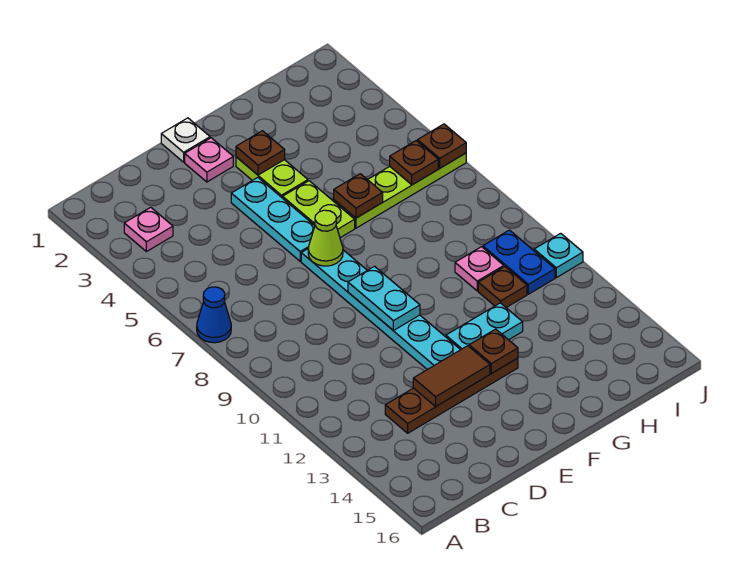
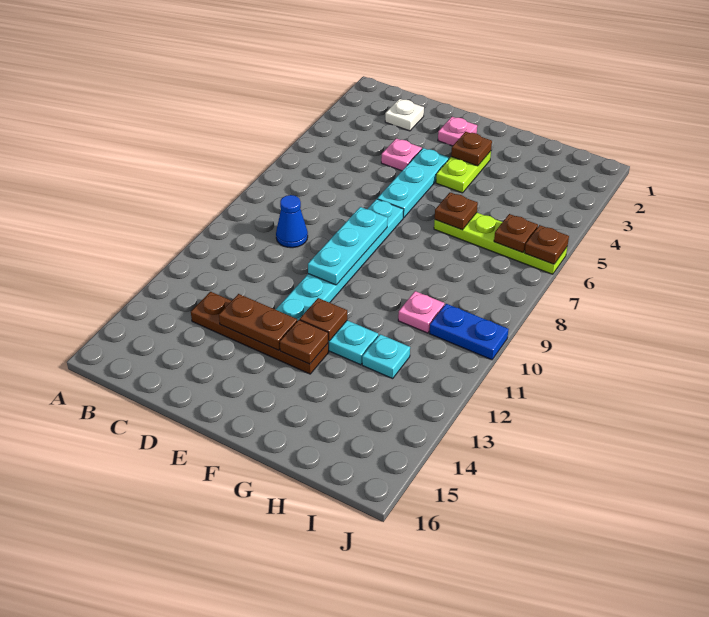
blue 1x1 cone [197,287,231,343] -> blue 1x1 cone moved to [276,195,308,248]
pink 1x1 plate [124,207,173,252] -> pink 1x1 plate moved to [381,138,422,171]
brown 1x2 tile [413,346,490,406] -> brown 1x2 plate [219,294,297,350]
white 1x1 plate [161,118,210,162] -> white 1x1 plate moved to [385,99,424,131]
lime 1x1 cone [308,210,343,266] -> none
cyan 1x2 plate [348,266,420,330] -> cyan 1x3 plate [308,207,388,285]
lime 1x2 plate [283,181,355,238] -> none
brown 1x1 plate [478,267,527,307] -> brown 1x1 plate moved to [300,298,347,341]
blue 1x2 plate [483,230,555,294] -> blue 1x2 plate turned to [429,304,509,360]
cyan 1x1 plate [534,233,583,278] -> cyan 1x1 plate moved to [362,334,410,379]

